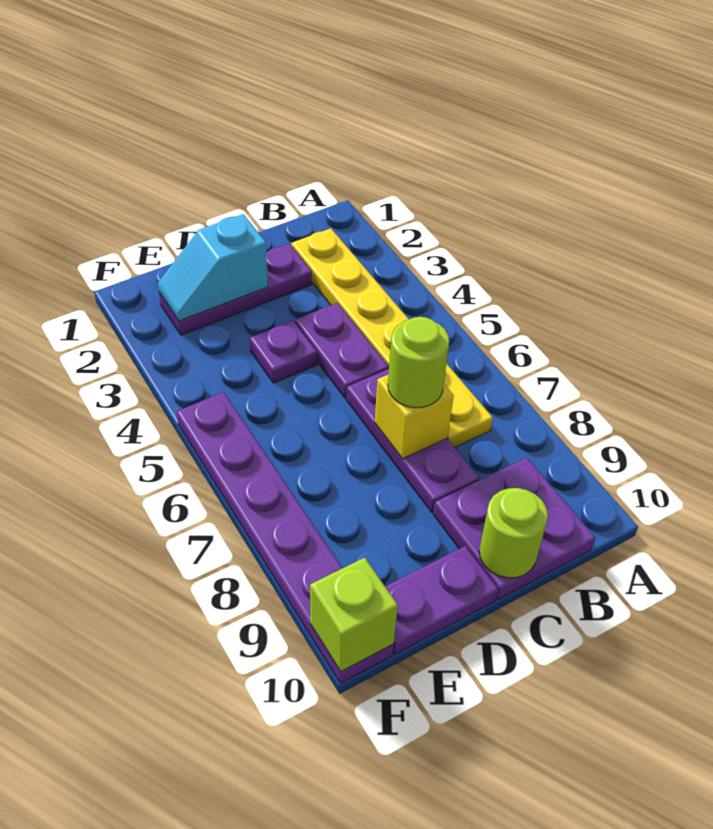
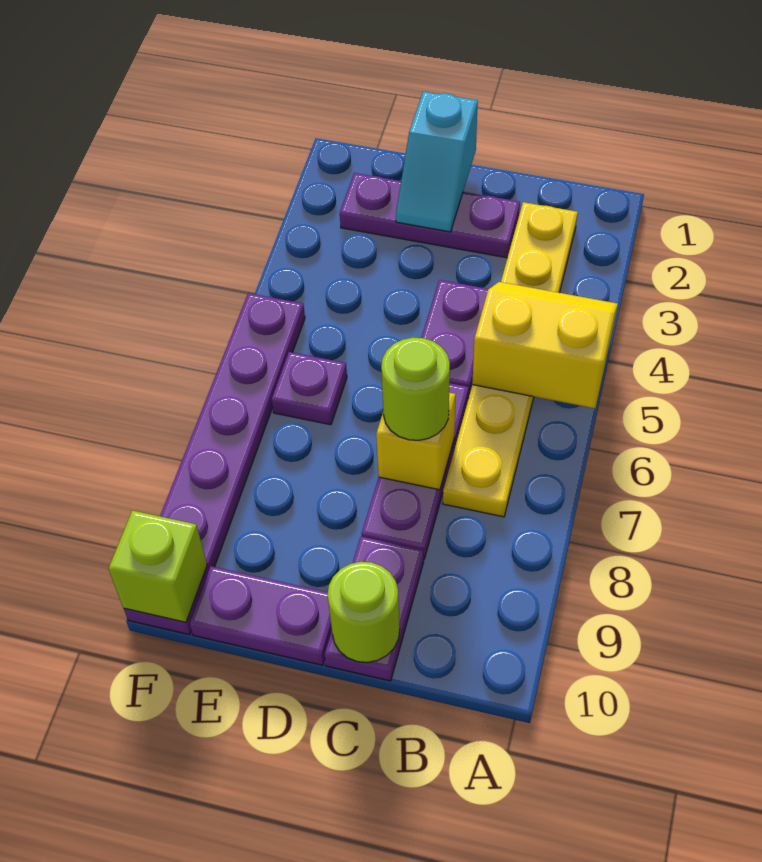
none -> yellow 2x2 slope [472,282,618,408]
purple 2x2 plate [433,458,596,600] -> purple 1x2 plate [325,537,424,681]
cyan 1x2 slope [158,214,268,321] -> cyan 1x2 slope turned to [396,91,478,232]
purple 1x1 plate [250,321,317,383] -> purple 1x1 plate moved to [272,352,347,425]

